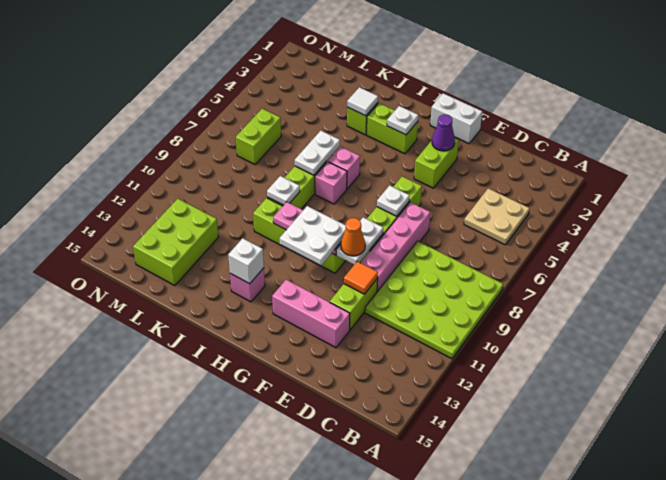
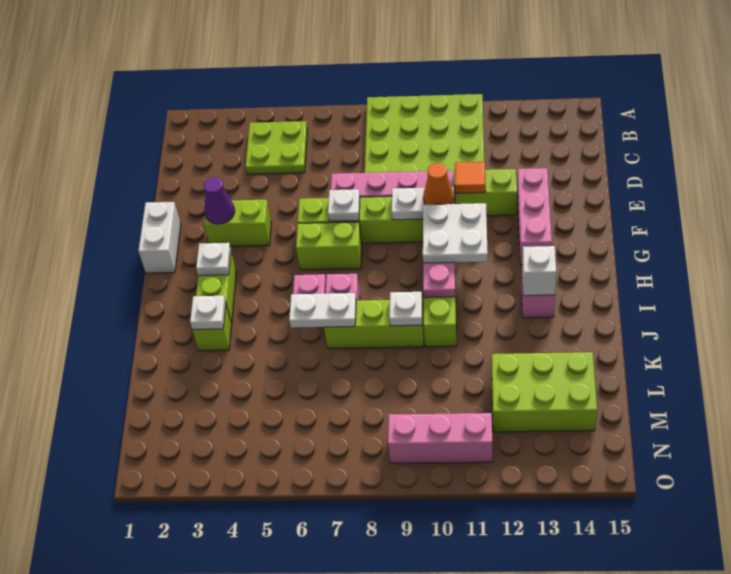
tan 2x2 plate [464,188,529,245] -> lime 2x2 plate [245,121,308,174]
white 1x1 tile [347,87,378,116] -> white 1x1 plate [190,296,226,330]
lime 1x2 brick [236,109,281,164] -> lime 1x2 brick moved to [296,222,362,270]
none -> pink 1x3 brick [388,413,492,463]

